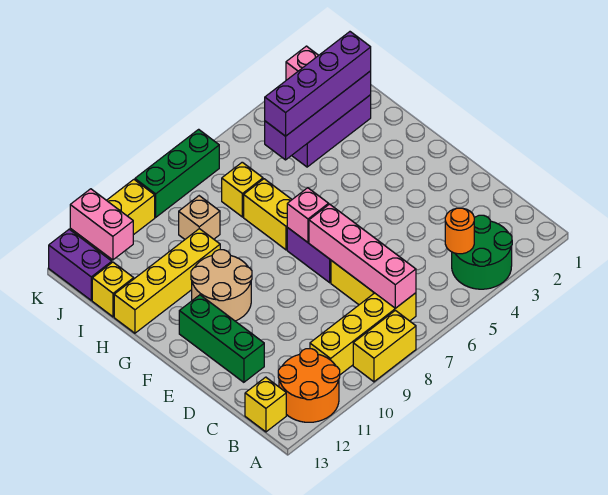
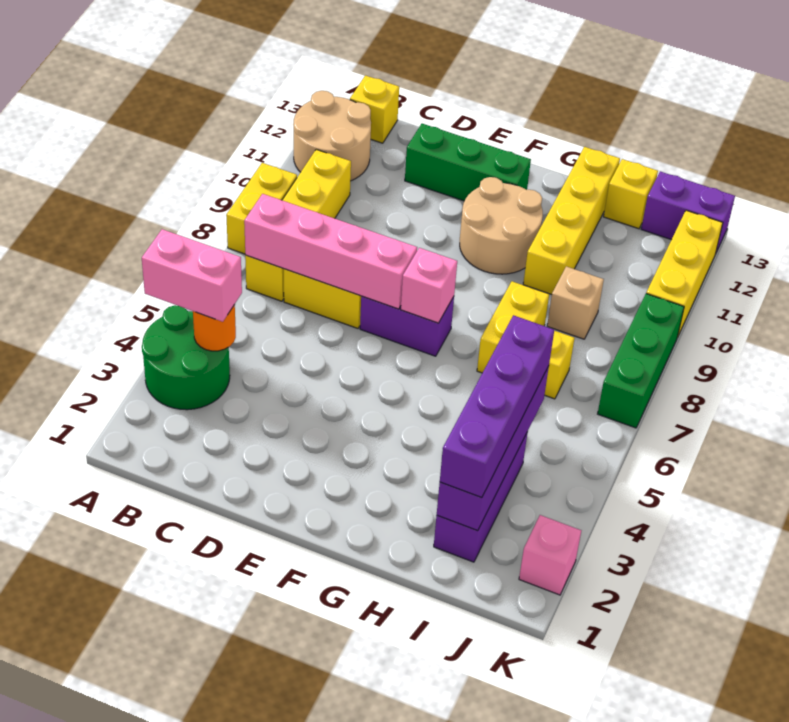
orange 2x2 round brick [278,349,340,422] -> tan 2x2 round brick [293,91,371,181]
yellow 1x2 brick [244,179,292,250] -> yellow 1x2 brick turned to [477,281,549,373]
pink 1x2 brick [70,189,133,260] -> pink 1x2 brick moved to [142,229,242,322]

